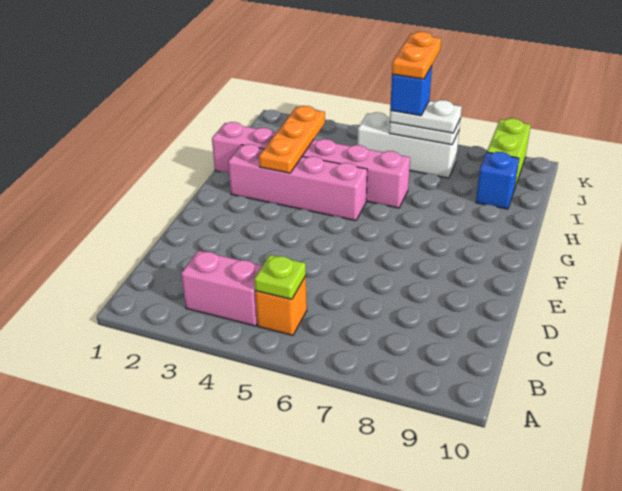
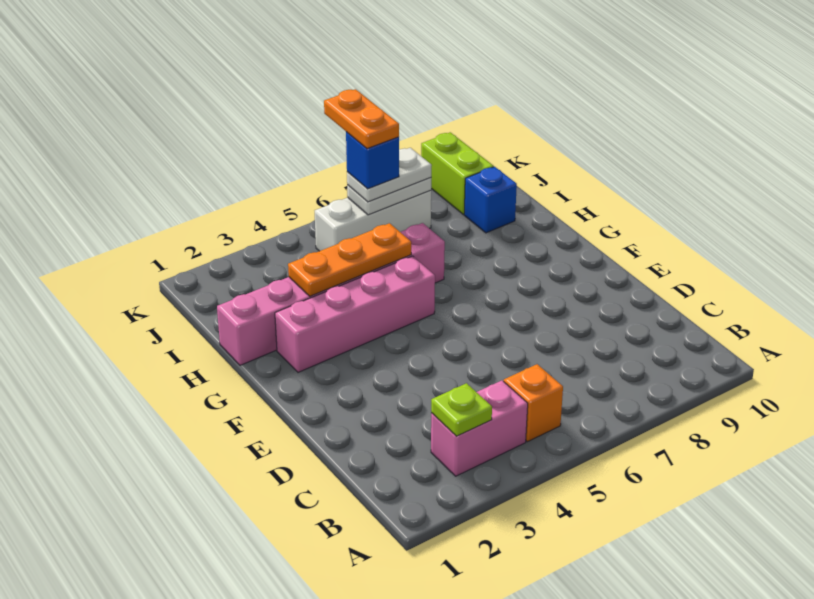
lime 1x1 plate [254,255,306,299] -> lime 1x1 plate moved to [431,383,492,436]
orange 1x3 plate [259,106,325,173] -> orange 1x3 plate turned to [288,223,411,296]

